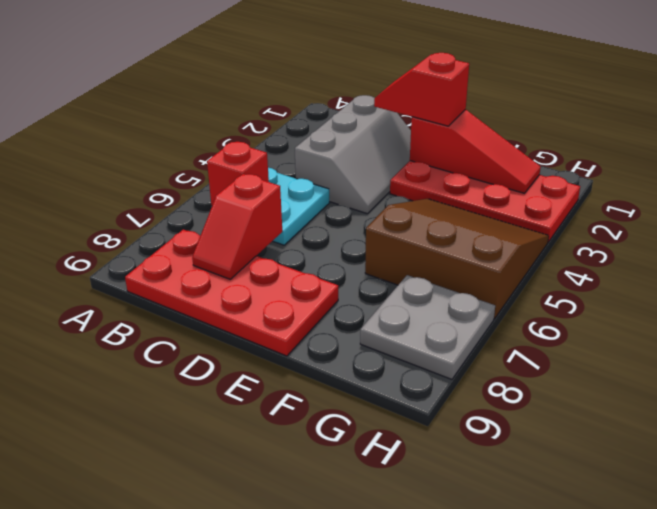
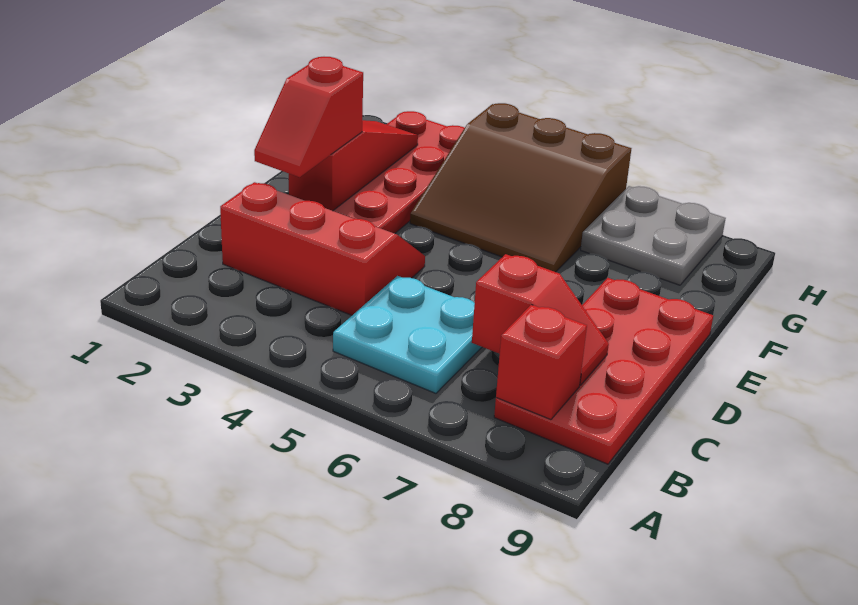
red 1x1 brick [207,142,269,206] -> red 1x1 brick moved to [496,305,587,420]
grey 2x3 slope [295,95,411,214] -> red 2x3 slope [220,182,425,315]
brown 3x3 slope [365,199,549,319] -> brown 3x3 slope turned to [410,103,631,272]

